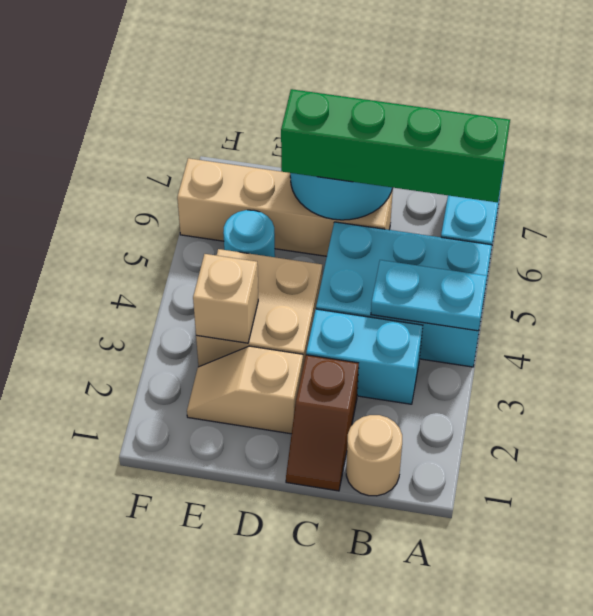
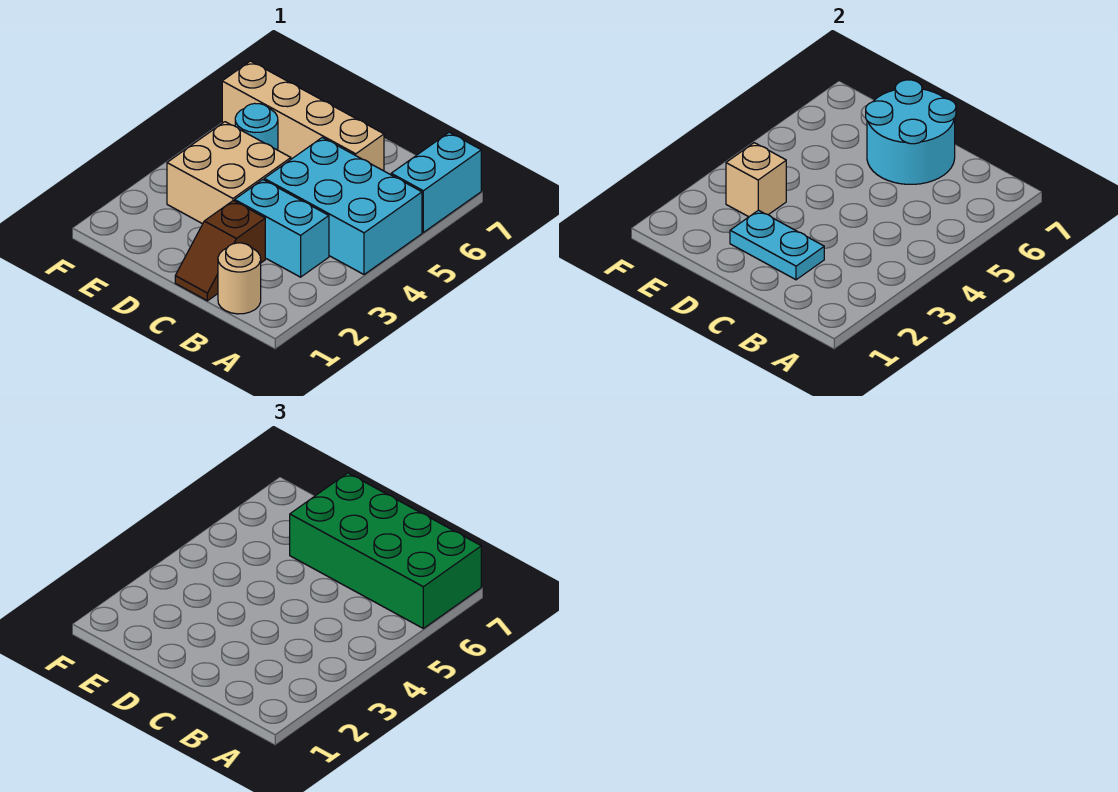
cyan 1x2 plate [371,260,487,331] -> cyan 1x2 plate moved to [730,210,824,280]
green 1x4 brick [281,89,510,202] -> green 2x4 brick [290,473,481,628]
tan 1x2 slope [187,346,303,434] -> none

